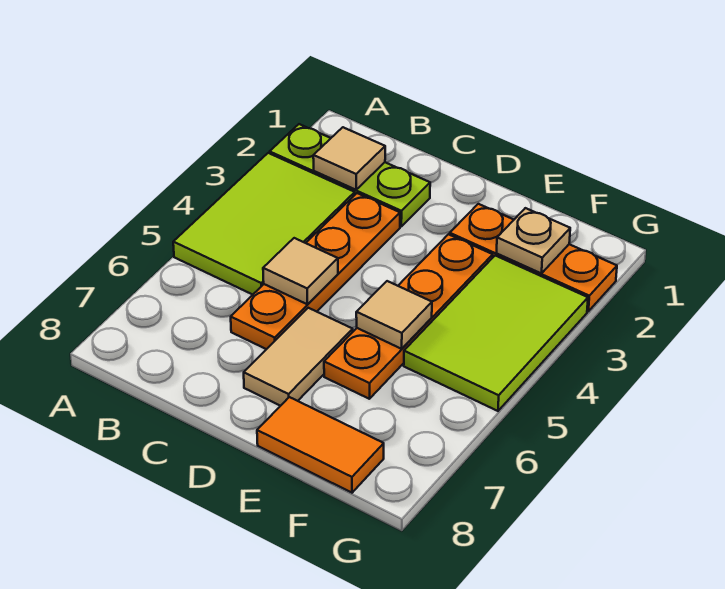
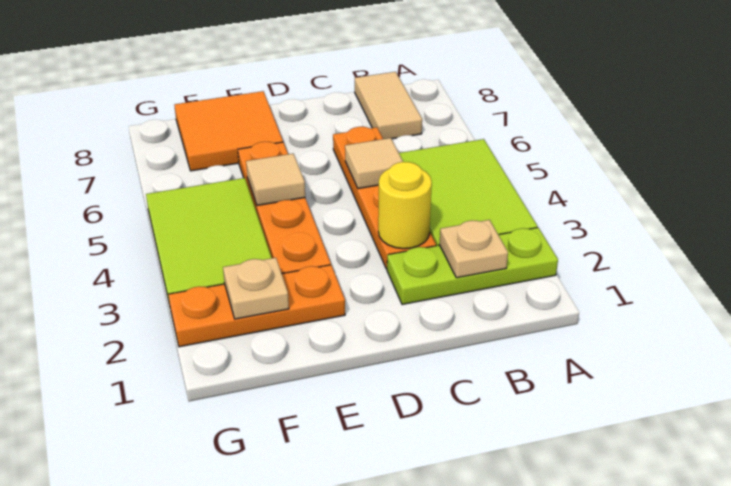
tan 1x1 tile [313,127,385,190] -> tan 1x1 plate [439,220,508,278]
none -> yellow 1x1 round brick [378,162,432,249]
tan 1x2 tile [244,308,353,406] -> tan 1x2 tile moved to [355,72,422,139]
orange 1x2 tile [257,397,384,493] -> orange 2x2 tile [174,91,283,171]

